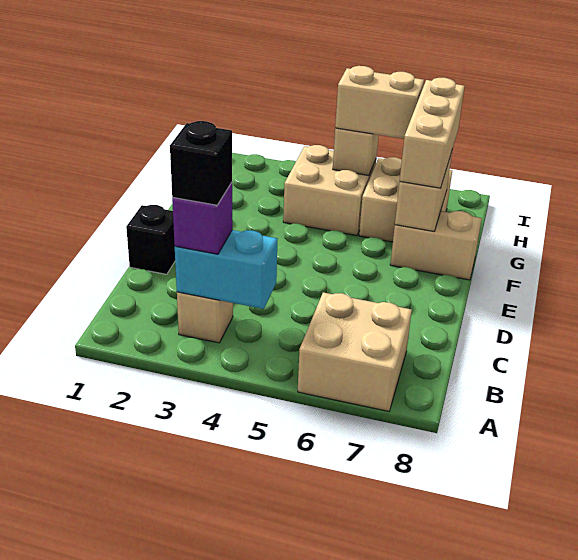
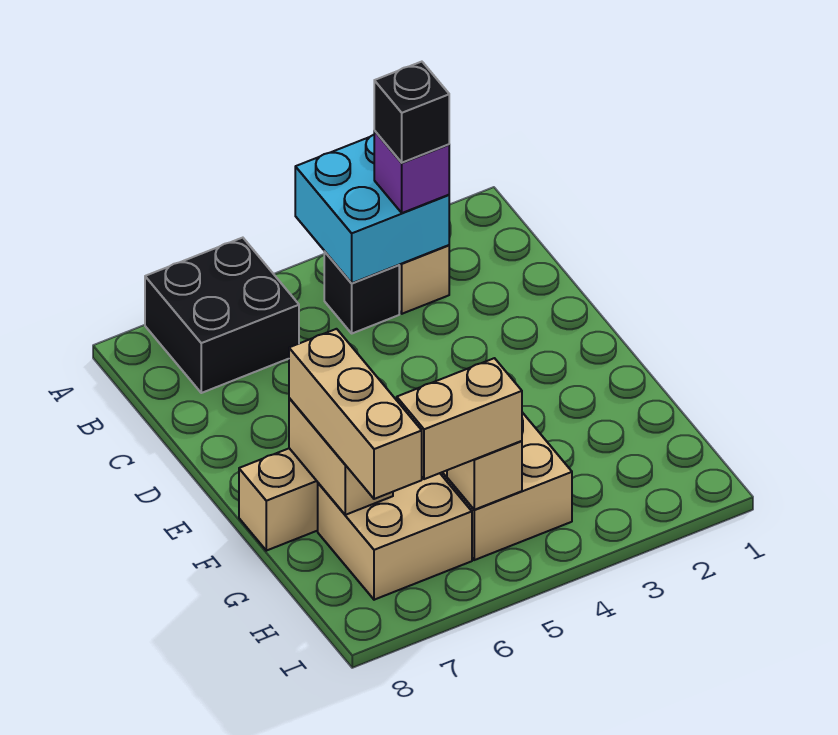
tan 2x2 brick [298,292,412,411] -> black 2x2 brick [145,238,299,393]
cyan 1x2 brick [175,230,277,309] -> cyan 2x2 brick [295,135,449,283]
black 1x1 brick [126,205,175,274] -> black 1x1 brick moved to [324,251,399,333]

